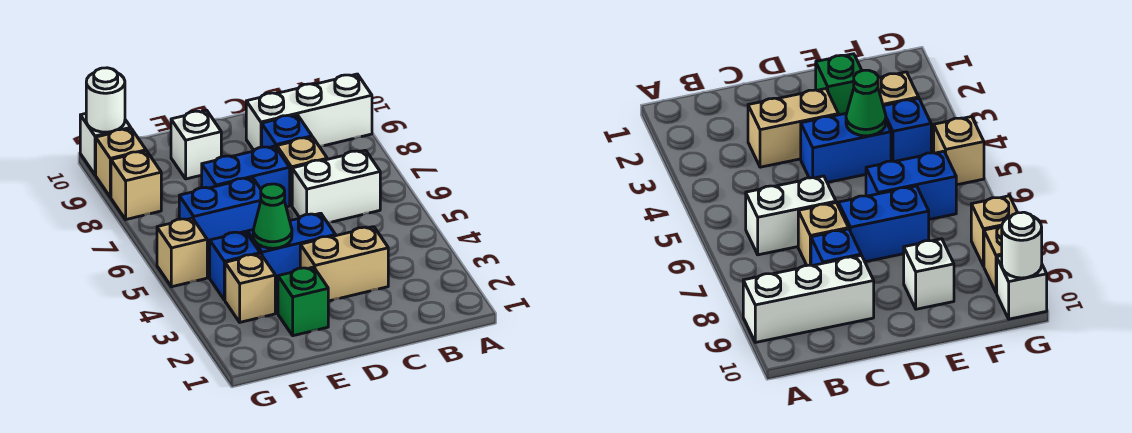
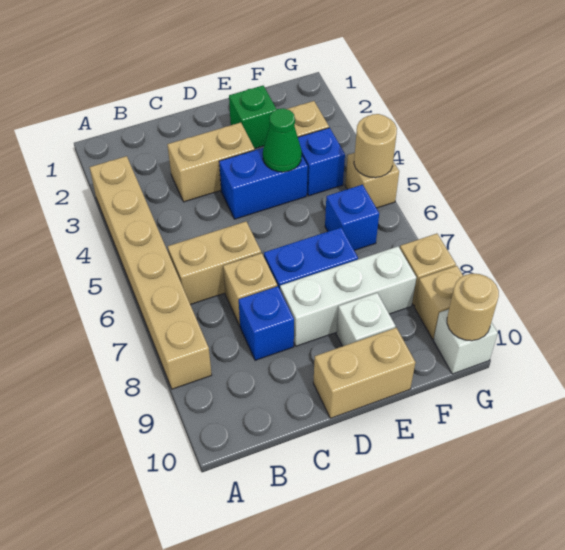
none -> tan 1x6 brick [90,156,212,389]
white 1x3 brick [246,74,372,150] -> white 1x3 brick moved to [280,246,416,346]
white 1x2 brick [292,150,380,223] -> tan 1x2 brick [168,222,261,305]
none -> tan 1x2 brick [313,328,415,418]
blue 1x2 brick [179,178,261,252] -> blue 1x1 brick [325,185,379,250]
none -> tan 1x1 round brick [354,114,397,178]
white 1x1 round brick [86,68,125,132] -> tan 1x1 round brick [447,274,499,341]

